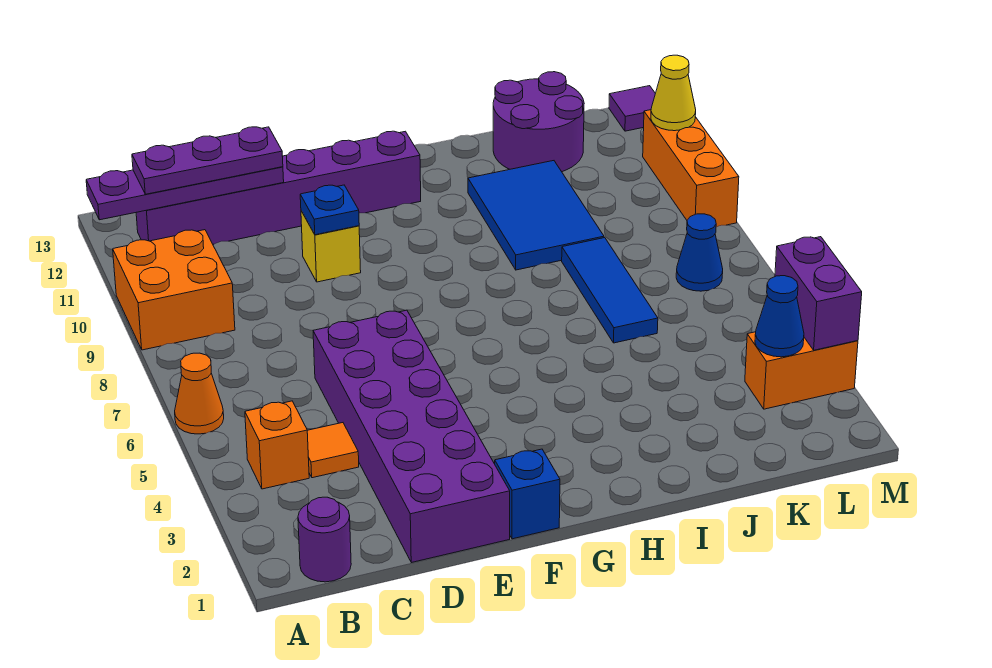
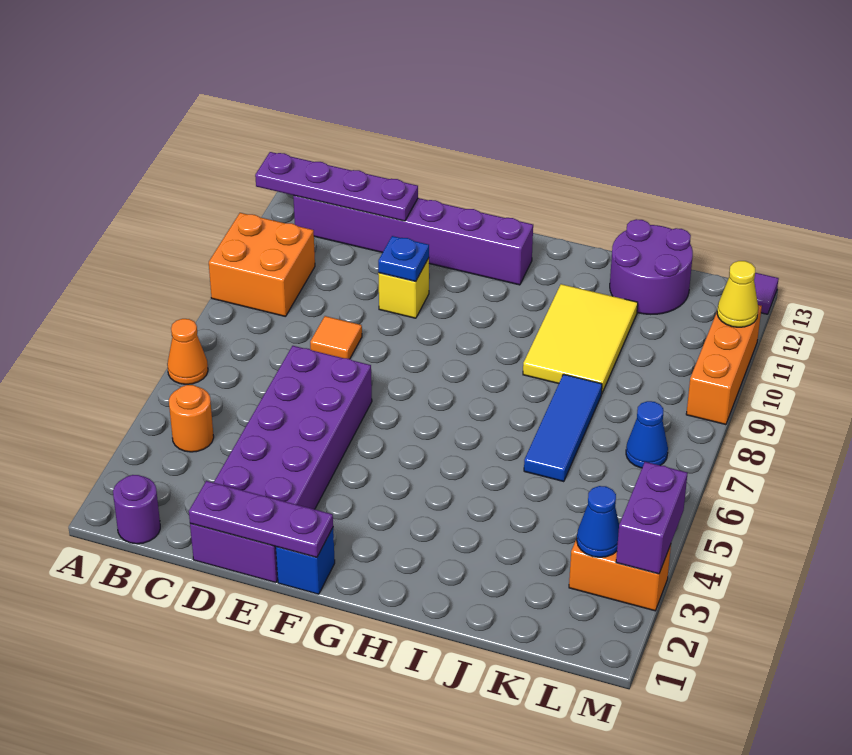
orange 1x1 brick [245,401,309,489] -> orange 1x1 round brick [169,385,214,452]
purple 1x3 plate [132,127,283,194] -> purple 1x3 plate moved to [189,481,333,557]
orange 1x1 tile [307,423,359,478] -> orange 1x1 tile moved to [310,316,362,359]
blue 2x3 tile [468,161,604,270] -> yellow 2x3 tile [523,284,638,394]

